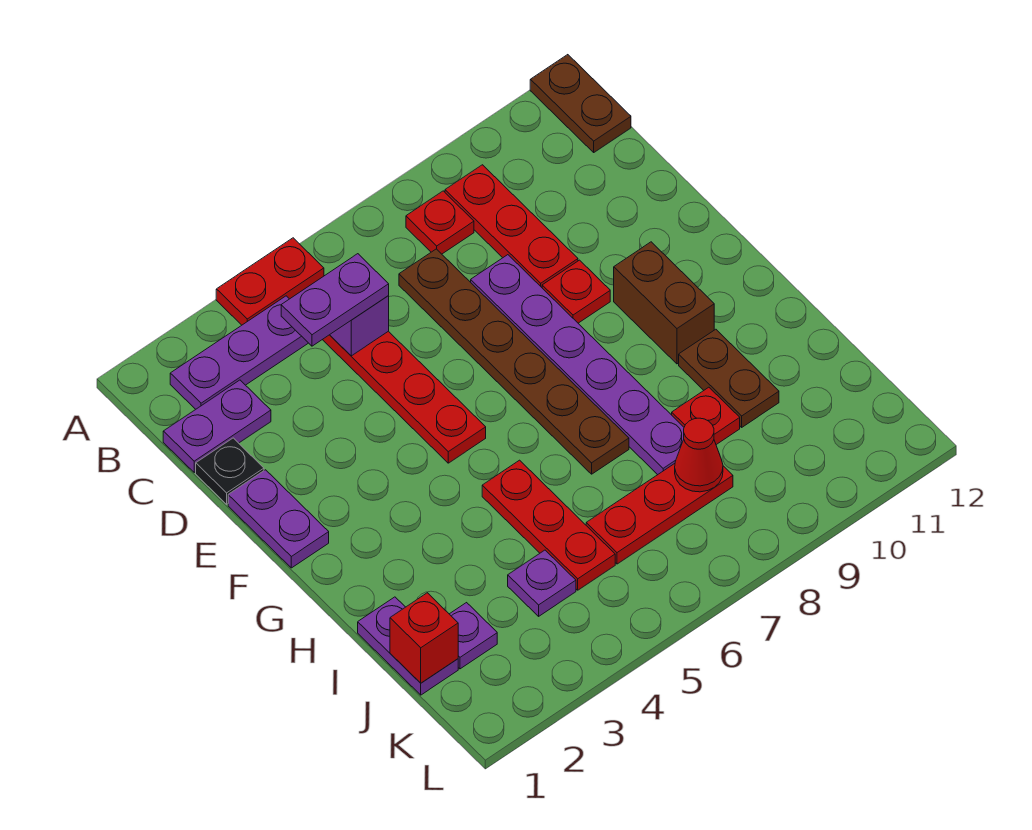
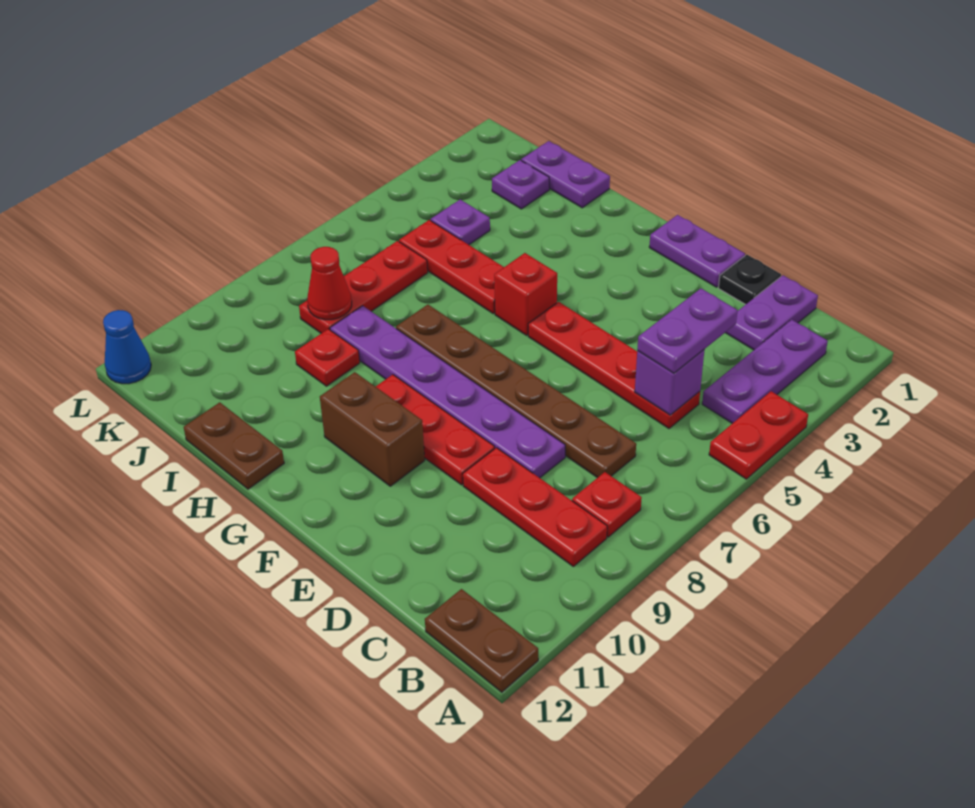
red 1x1 plate [542,260,610,323] -> red 1x3 plate [376,375,495,485]
brown 1x2 plate [679,329,779,427] -> brown 1x2 plate moved to [184,402,284,489]
red 1x1 brick [390,593,458,683] -> red 1x1 brick moved to [494,253,557,335]
none -> blue 1x1 cone [103,310,151,384]

